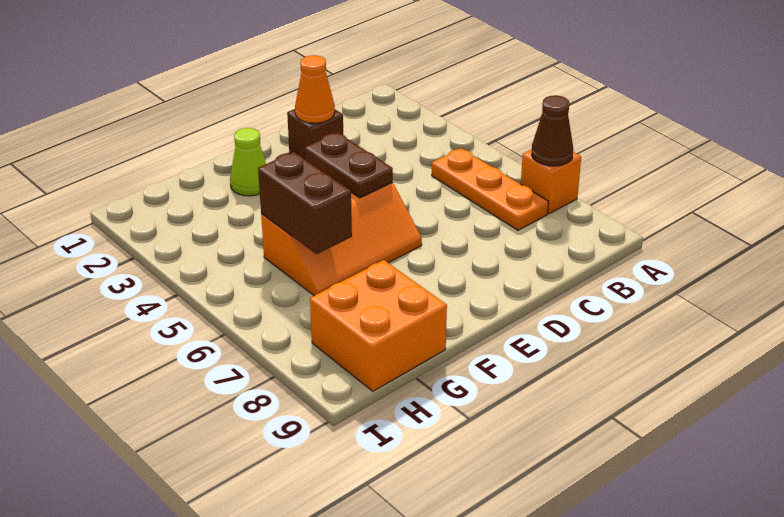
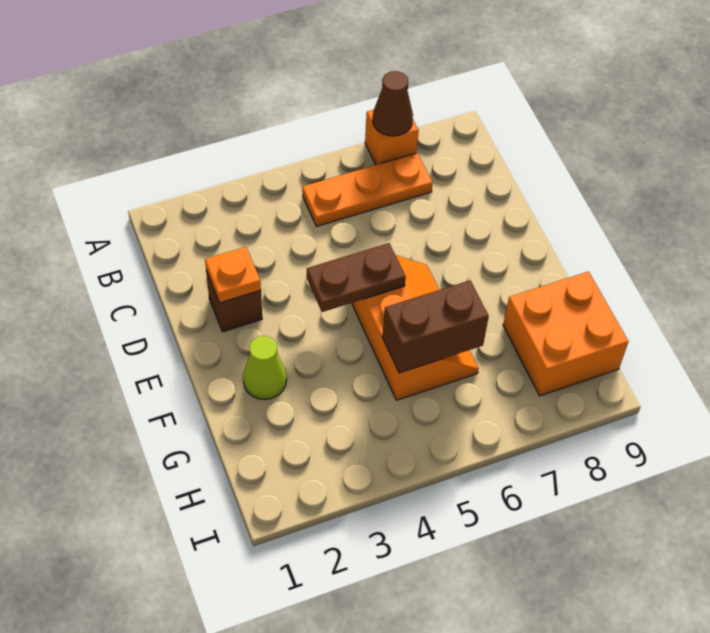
orange 1x1 cone [295,55,335,123] -> orange 1x1 plate [205,247,261,303]

